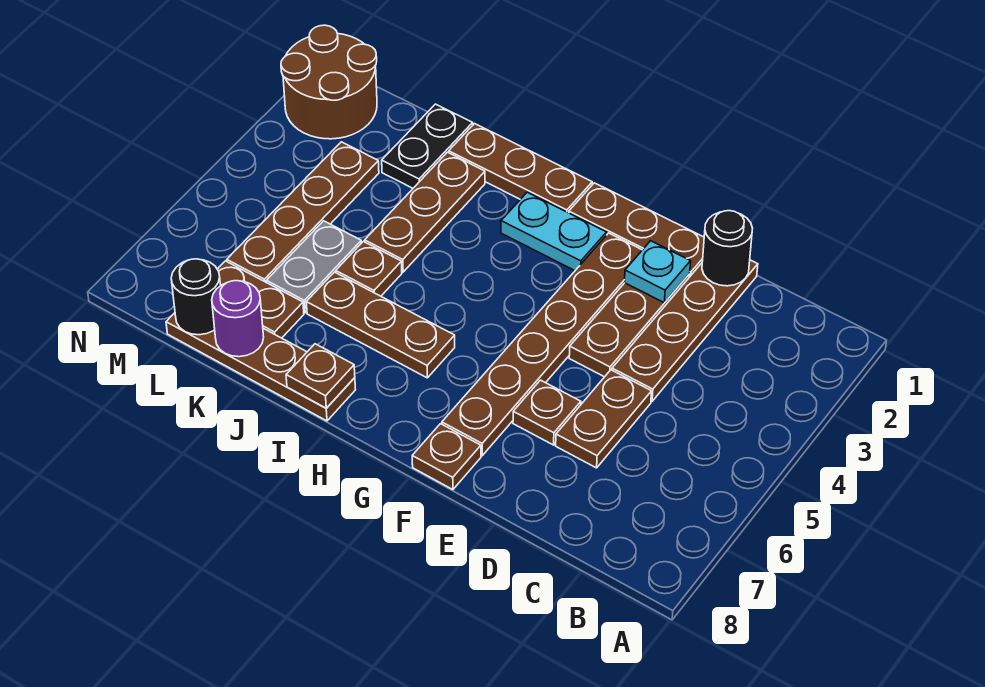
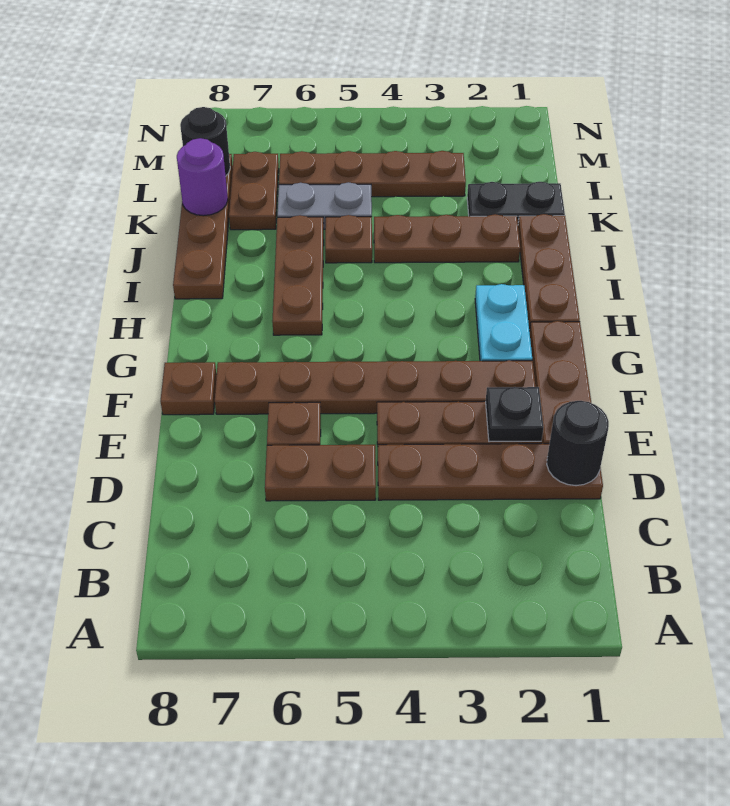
cyan 1x1 plate [625,241,691,303] -> black 1x1 plate [486,387,544,442]
brown 1x1 plate [286,344,355,408] -> none
brown 2x2 round brick [281,25,377,139] -> none

